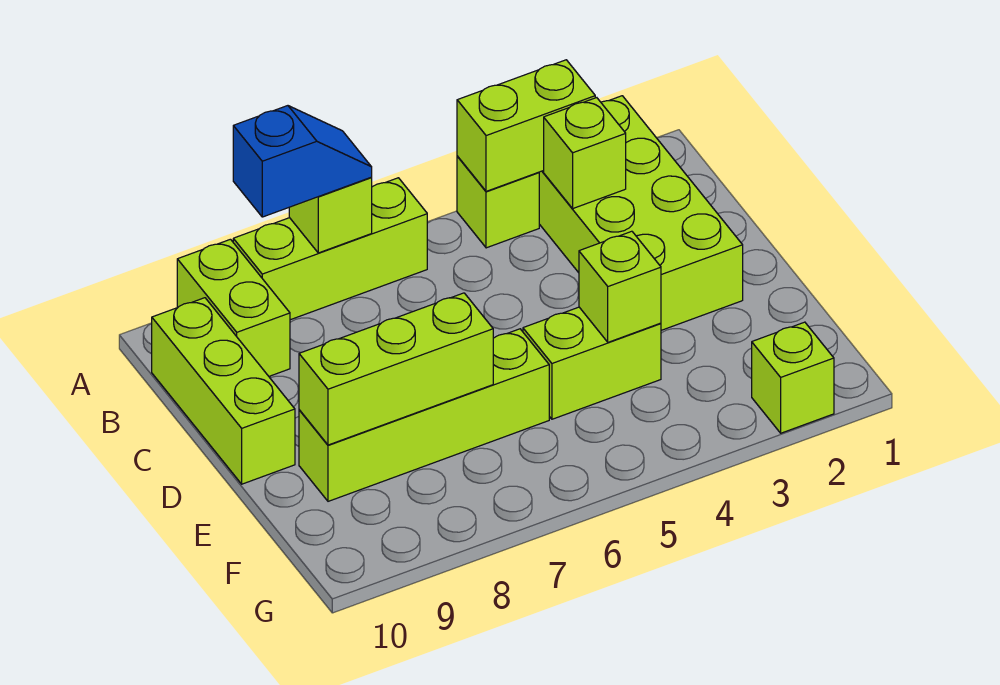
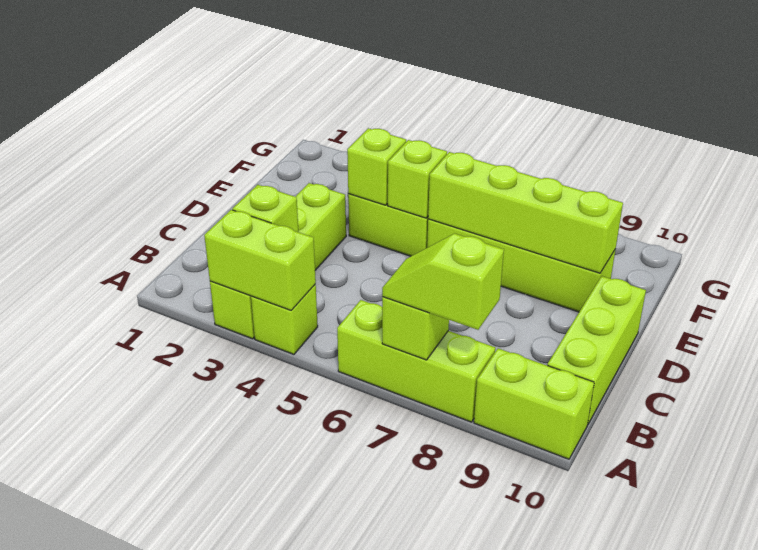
lime 2x4 brick [539,96,743,330] -> lime 1x4 brick [210,183,346,339]
blue 1x2 slope [233,106,372,217] -> lime 1x2 slope [382,234,504,330]
lime 1x2 brick [177,239,290,376] -> lime 1x2 brick turned to [474,348,594,459]
lime 1x3 brick [299,293,493,445] -> lime 1x4 brick [428,152,623,273]
lime 1x1 brick [752,322,834,433] -> lime 1x1 brick moved to [388,140,447,218]

